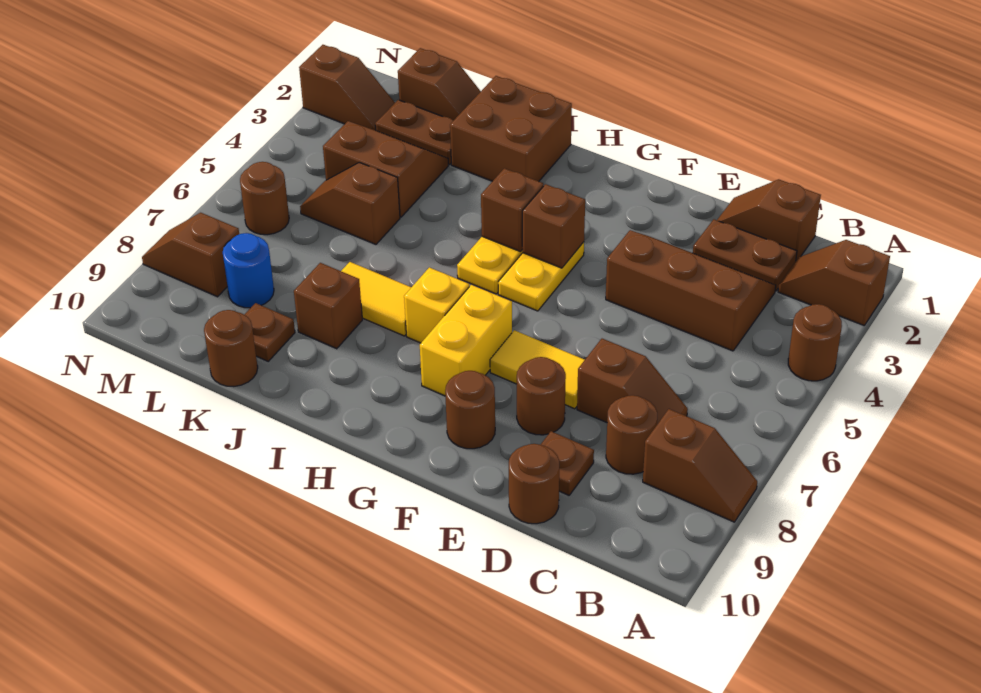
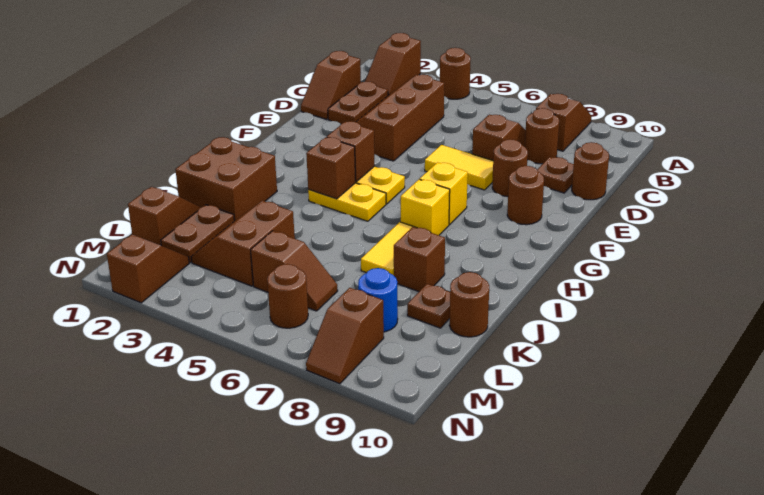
yellow 1x2 tile [490,330,585,409] -> yellow 1x2 tile turned to [425,145,493,190]
yellow 1x2 brick [420,285,512,396] -> yellow 1x1 brick [420,162,468,225]
brown 1x2 slope [300,162,400,244] -> brown 1x2 slope turned to [251,231,338,311]

